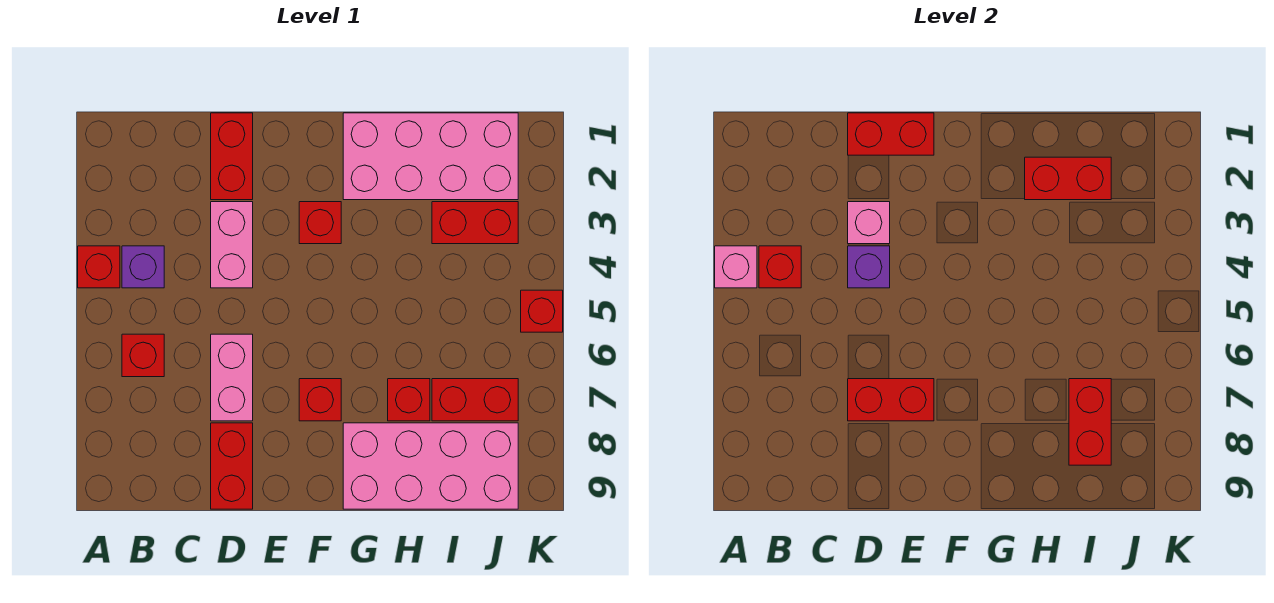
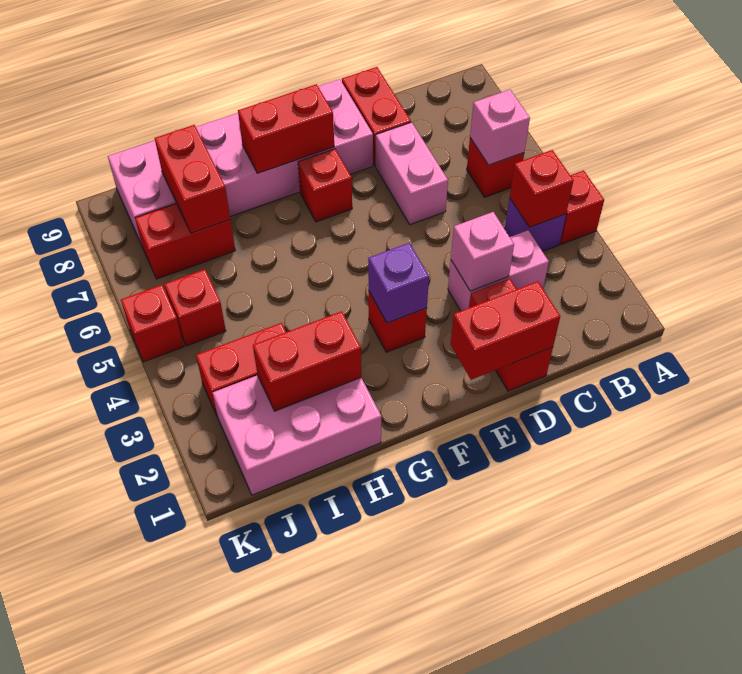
pink 1x1 brick [715,246,757,288] -> pink 1x1 brick moved to [470,90,530,165]
pink 1x2 brick [211,202,253,288] -> pink 1x2 brick turned to [448,230,549,311]
purple 1x1 brick [848,246,890,288] -> purple 1x1 brick moved to [368,243,429,323]
red 1x2 brick [848,379,934,421] -> red 1x2 brick moved to [238,84,334,173]
pink 2x4 brick [343,113,518,200] -> pink 2x3 brick [213,375,381,495]
pink 2x4 brick [343,423,518,509] -> pink 2x6 brick [108,79,373,245]
red 1x1 brick [388,379,430,421] -> red 1x1 brick moved to [164,269,226,346]

